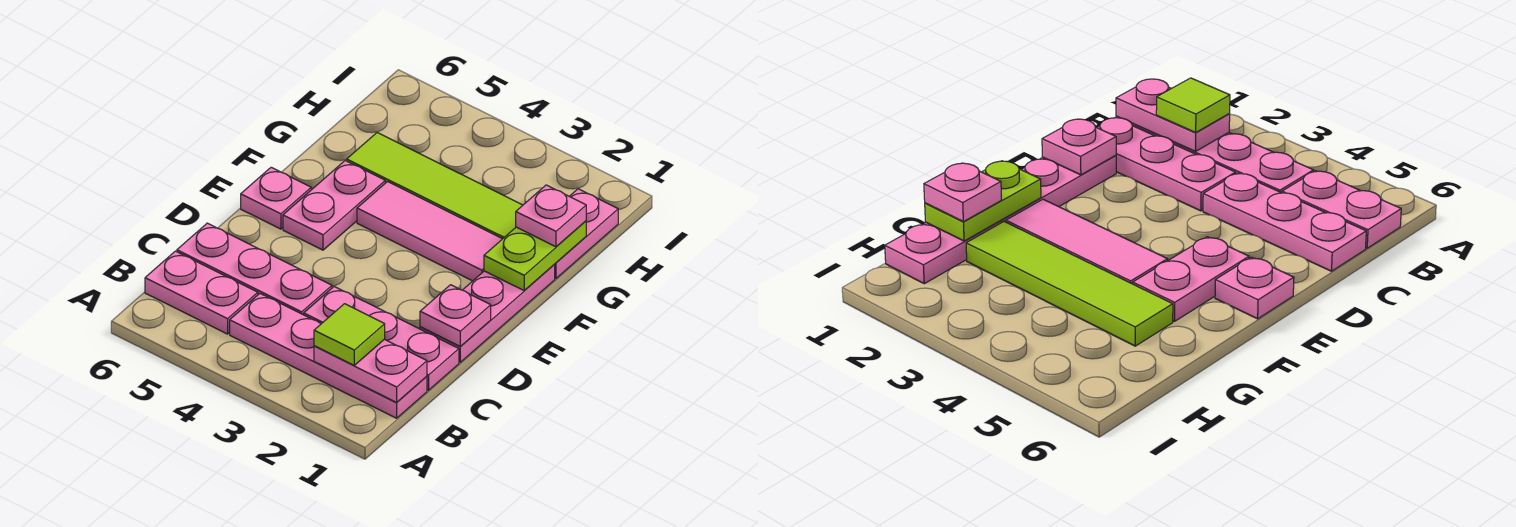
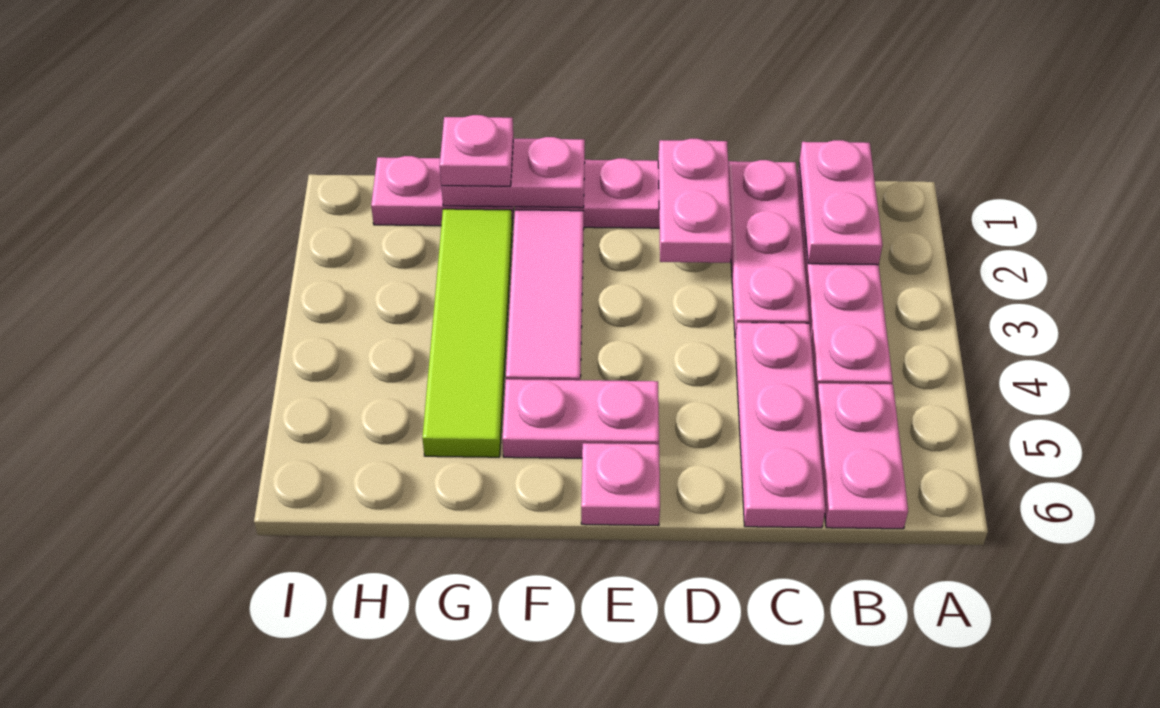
lime 1x1 tile [314,304,385,365] -> none
pink 1x1 plate [420,285,491,347] -> pink 1x2 plate [658,139,732,263]
lime 1x2 plate [484,221,586,291] -> pink 1x2 plate [441,137,585,208]

